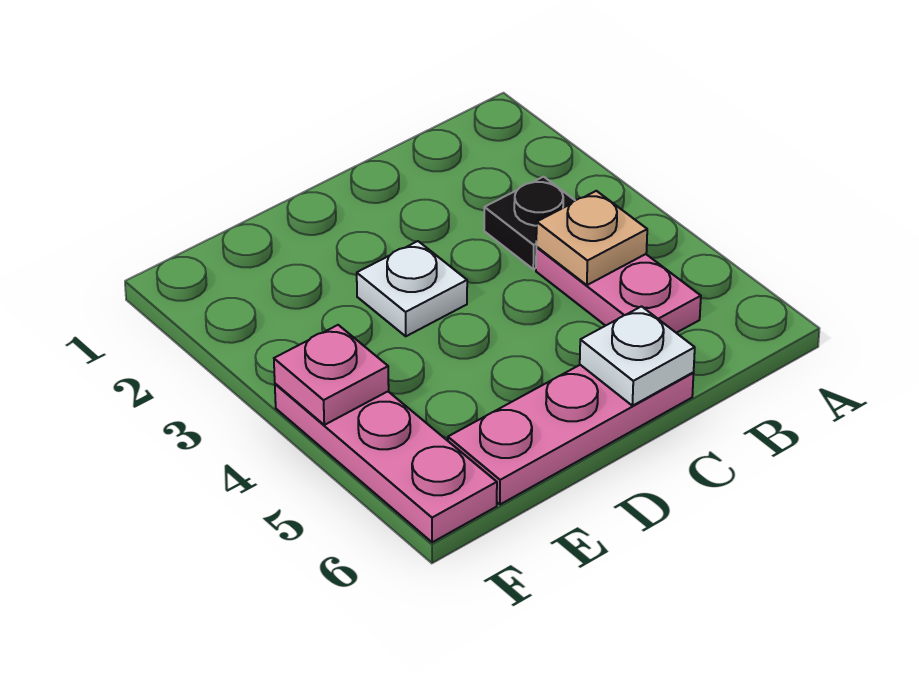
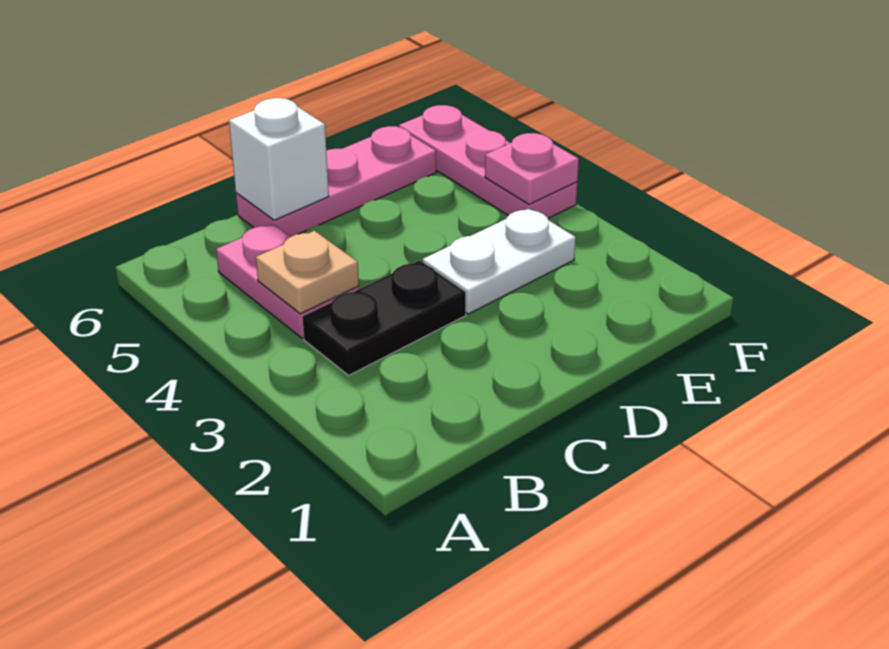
black 1x1 plate [484,177,575,269] -> black 1x2 plate [303,260,466,375]
white 1x1 plate [580,306,695,406] -> white 1x1 brick [229,98,329,220]
white 1x1 plate [357,241,467,336] -> white 1x2 plate [423,208,576,314]

